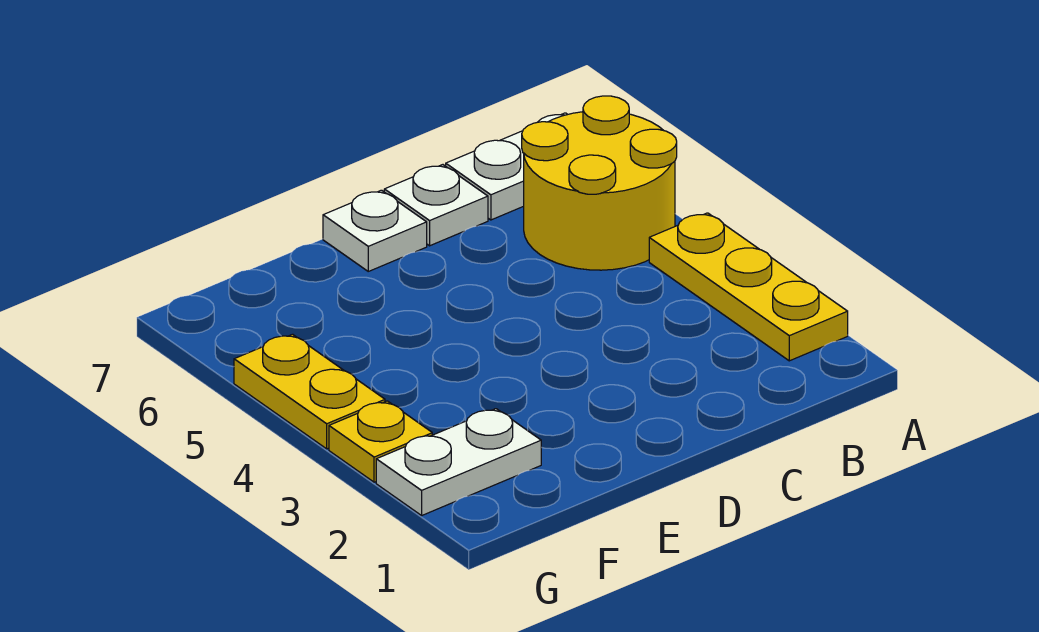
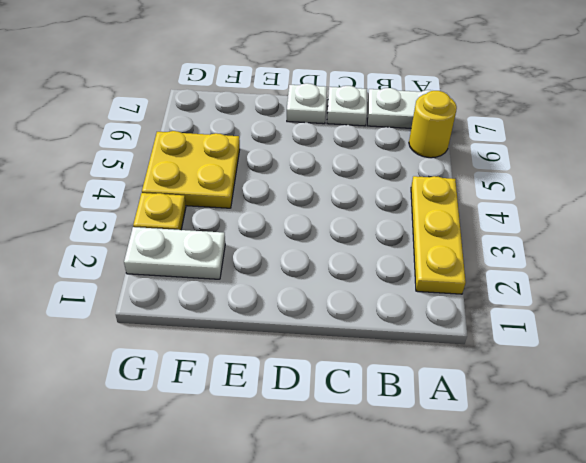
yellow 2x2 round brick [522,96,677,270] -> yellow 1x1 round brick [409,91,457,158]
yellow 1x2 plate [234,334,385,449] -> yellow 2x2 plate [142,131,240,208]

